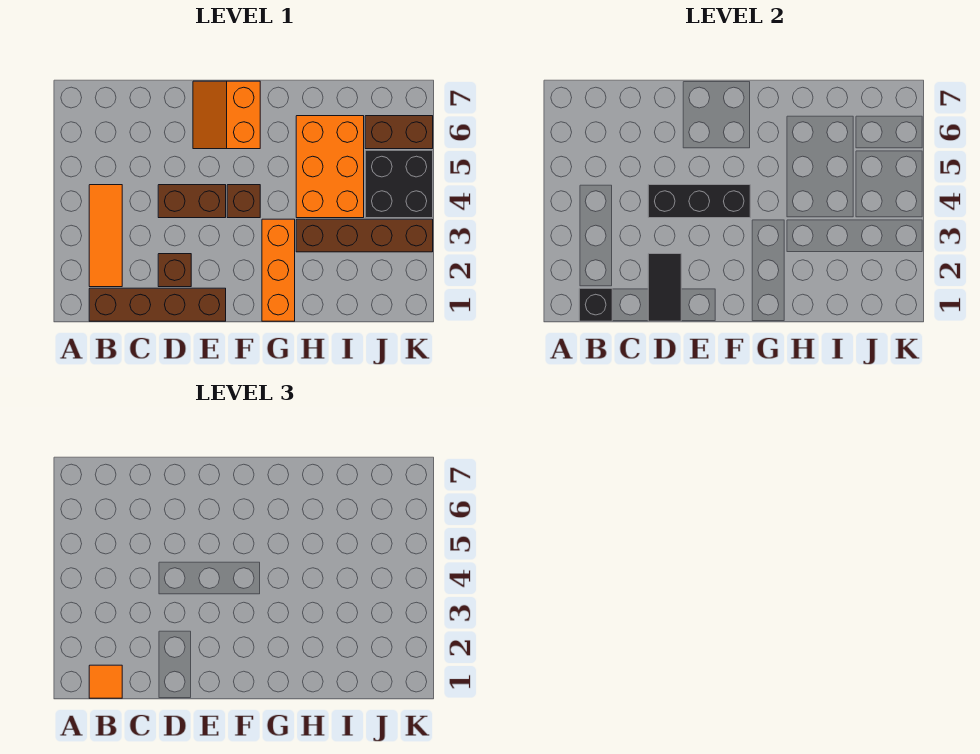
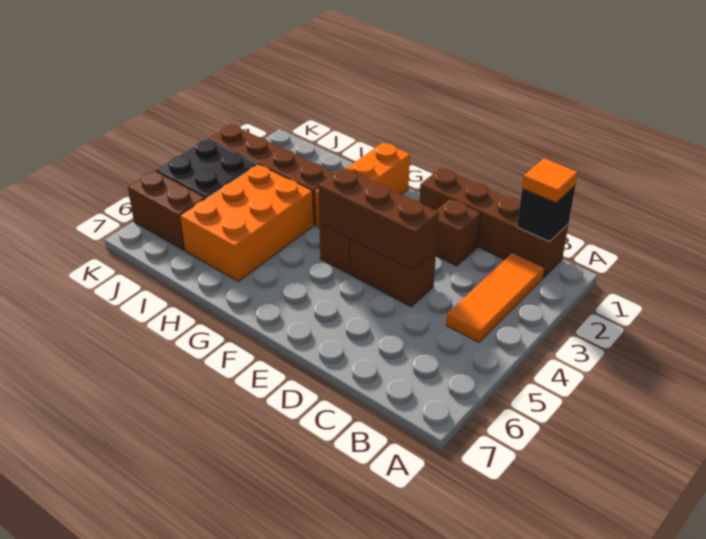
black 1x2 tile [648,254,681,321] -> none
black 1x3 brick [648,185,750,218] -> brown 1x3 brick [318,168,439,270]
orange 2x2 slope [193,81,260,149] -> none

